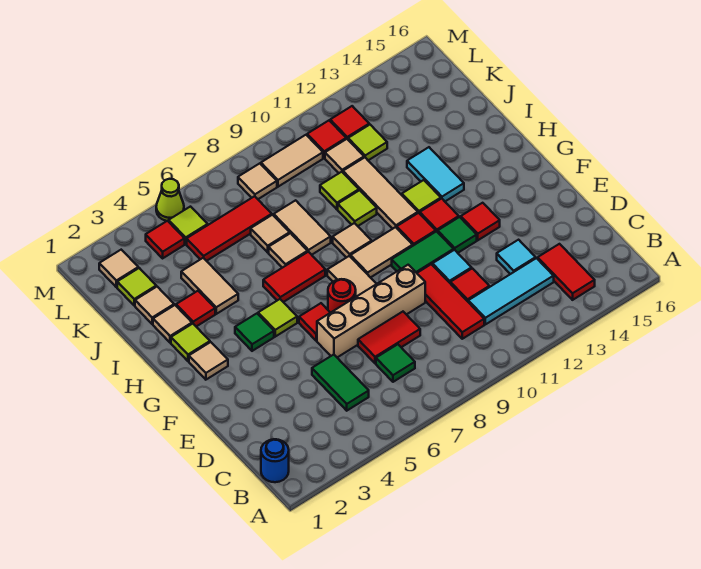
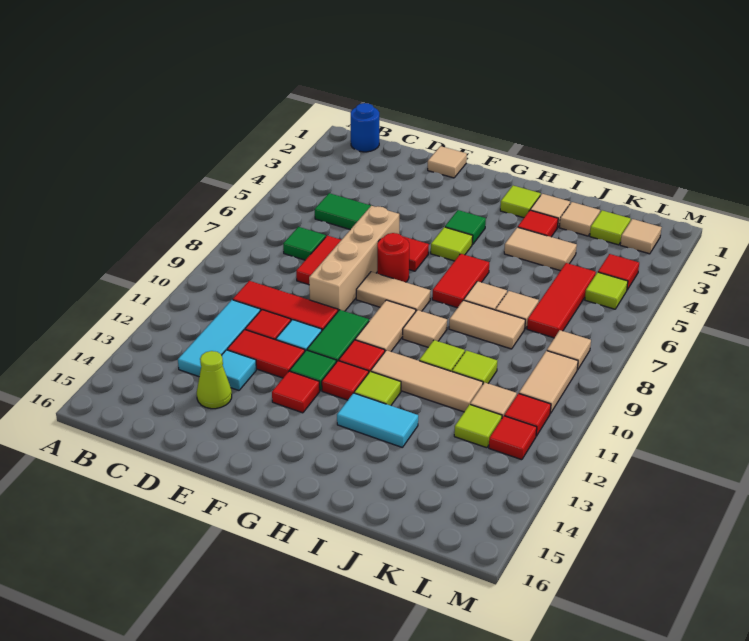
red 1x2 tile [538,244,595,300] -> red 1x2 tile moved to [227,330,305,378]
tan 1x1 tile [189,342,228,380] -> tan 1x1 tile moved to [428,146,467,178]
lime 1x1 cone [156,179,184,221] -> lime 1x1 cone moved to [197,351,232,409]

